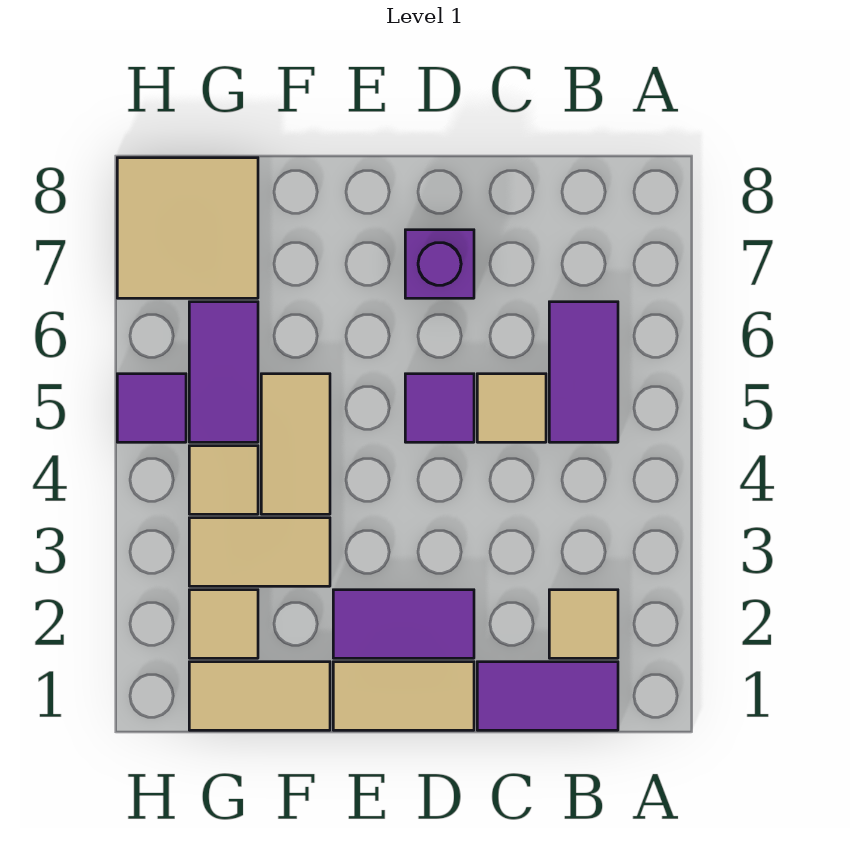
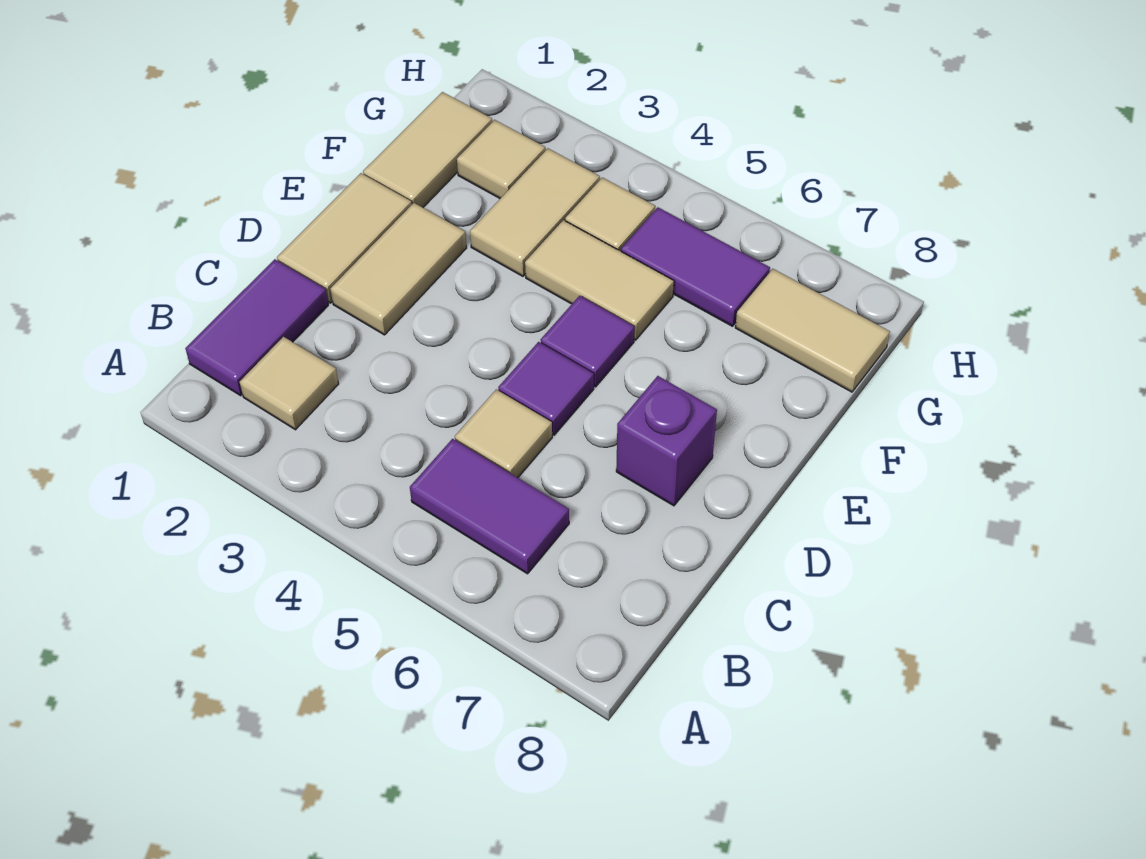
purple 1x2 tile [333,590,474,658] -> tan 1x2 tile [331,203,467,335]
tan 2x2 tile [117,158,258,298] -> tan 1x2 tile [735,269,890,392]
purple 1x1 tile [117,374,186,442] -> purple 1x1 tile moved to [541,296,634,387]

